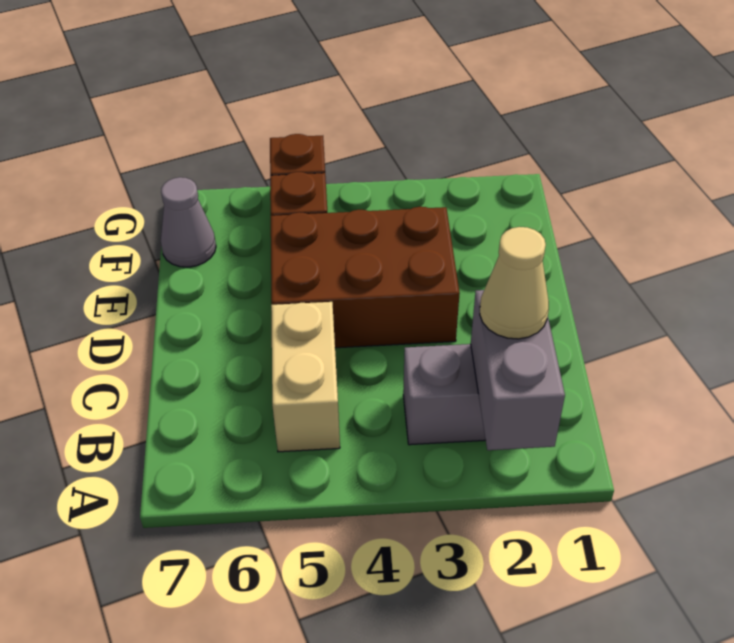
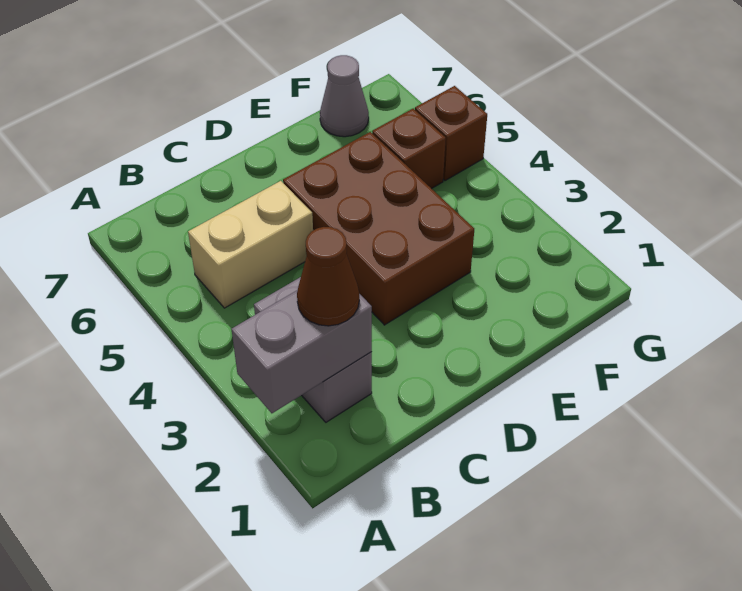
tan 1x1 cone [480,227,549,339] -> brown 1x1 cone [297,227,359,326]

